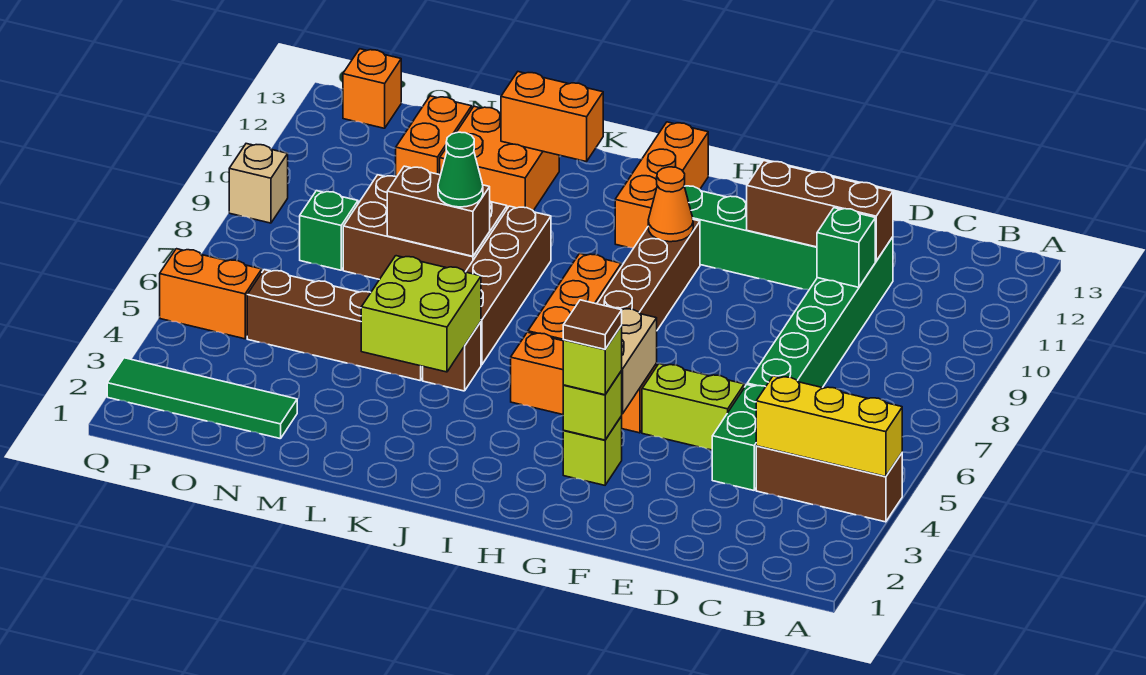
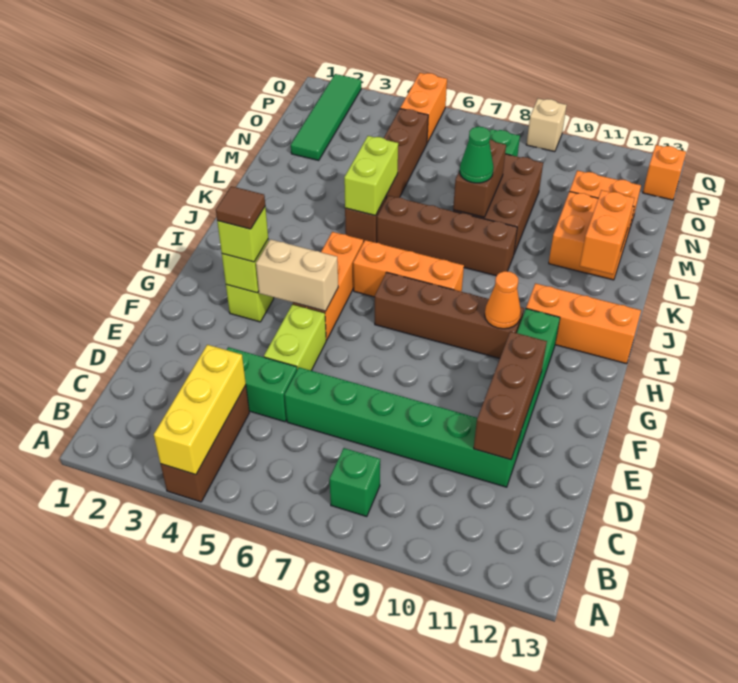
green 1x1 brick [817,208,875,287] -> green 1x1 brick moved to [330,448,380,517]
lime 2x2 brick [361,256,481,372] -> lime 1x2 brick [344,136,398,216]

